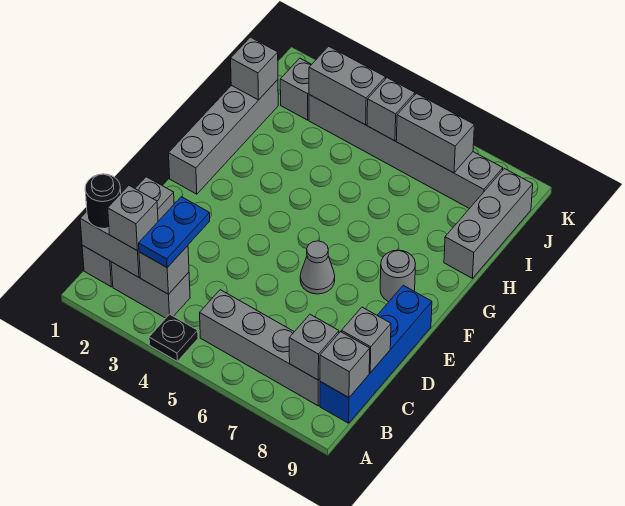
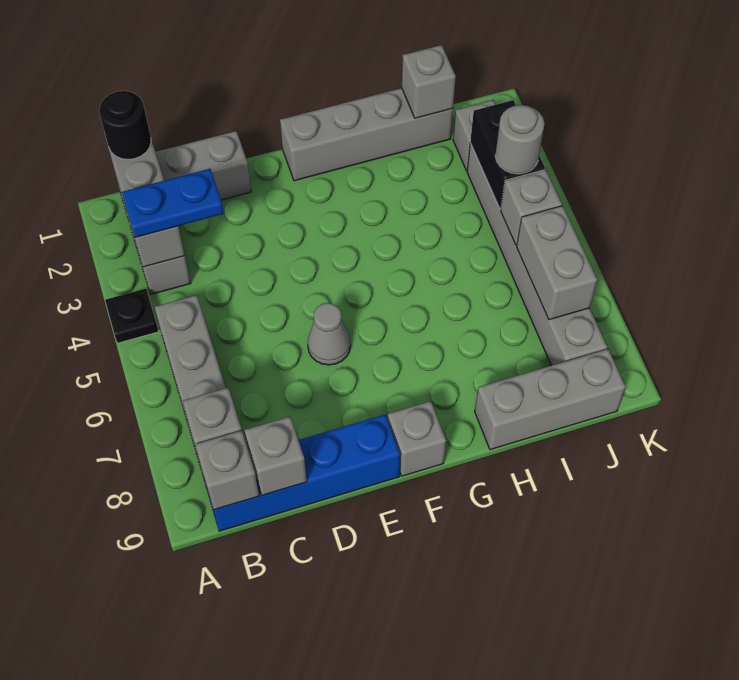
grey 1x1 brick [108,186,158,251] -> grey 1x1 brick moved to [388,401,446,476]
grey 1x1 round brick [380,250,415,302] -> grey 1x1 round brick moved to [495,105,544,174]
grey 1x2 brick [309,46,386,125] -> black 1x2 brick [470,100,545,209]

